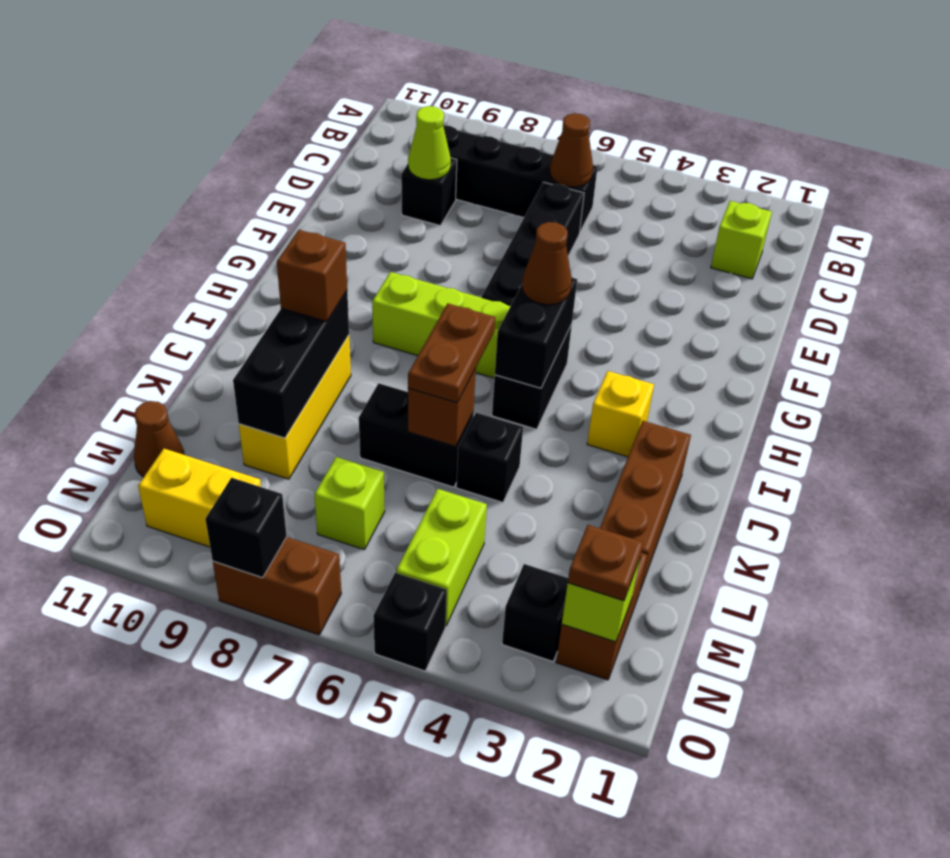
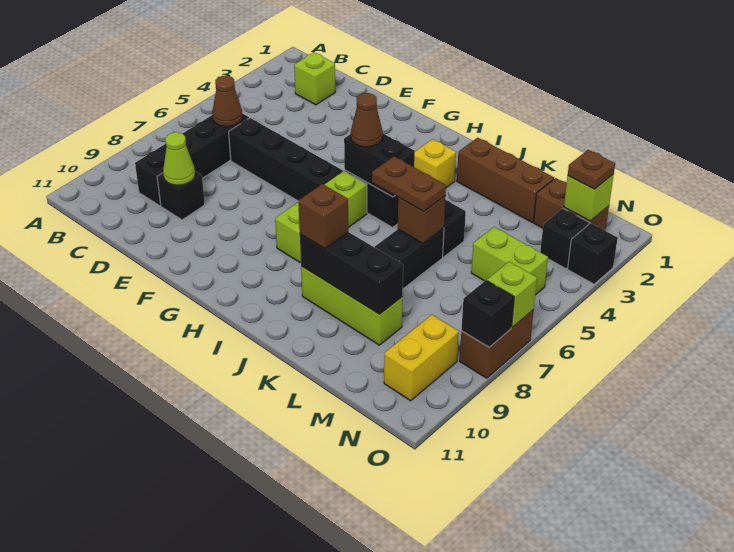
yellow 1x3 brick [239,335,351,479] -> lime 1x3 brick [301,266,403,345]
lime 1x1 brick [314,457,385,550] -> lime 1x1 brick moved to [487,262,537,327]
brown 1x1 cone [134,401,185,477] -> none
black 1x1 brick [373,573,447,671] -> black 1x1 brick moved to [568,223,618,284]

